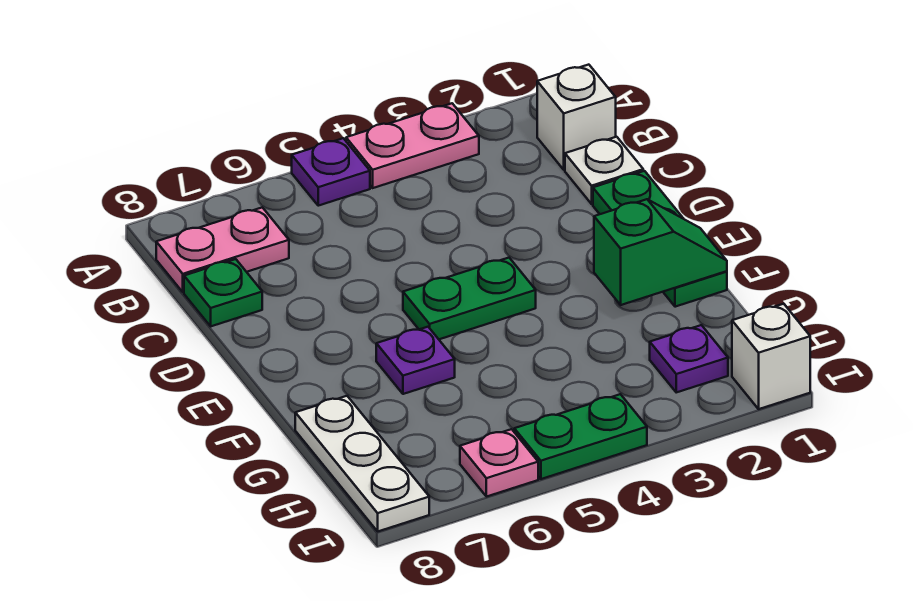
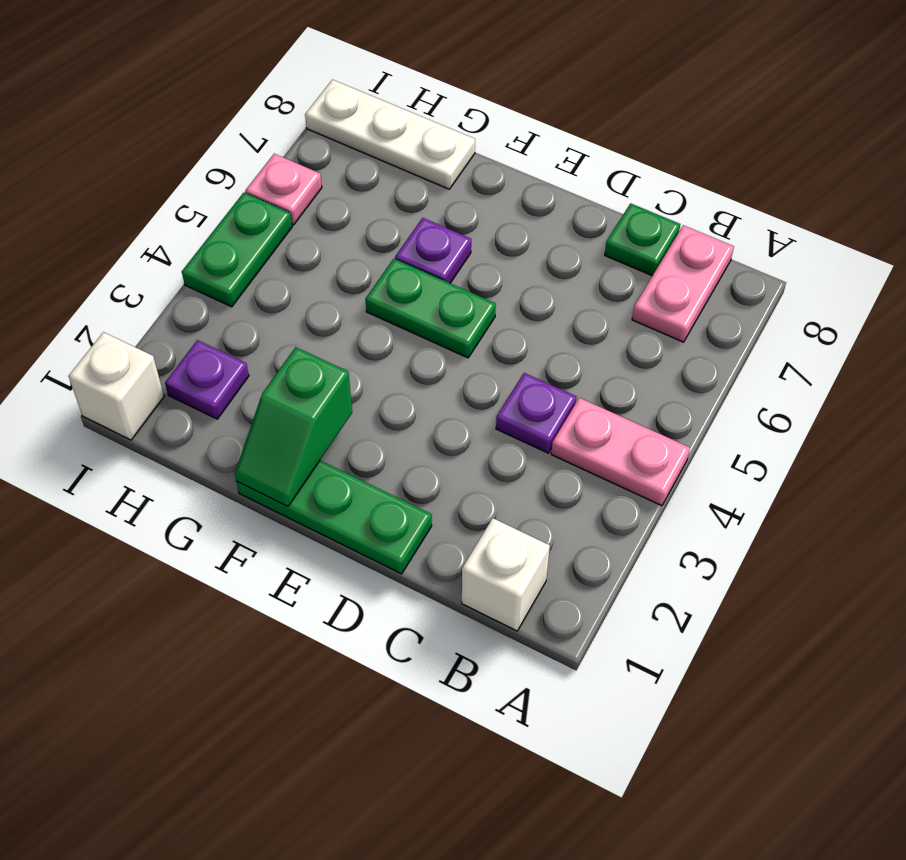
pink 1x2 plate [346,103,479,188] -> pink 1x2 plate turned to [551,398,690,506]
purple 1x1 plate [292,138,370,206] -> purple 1x1 plate moved to [496,373,576,453]
white 1x1 plate [565,137,643,204] -> none
green 1x2 plate [403,258,536,339] -> green 1x2 plate turned to [366,259,496,358]

